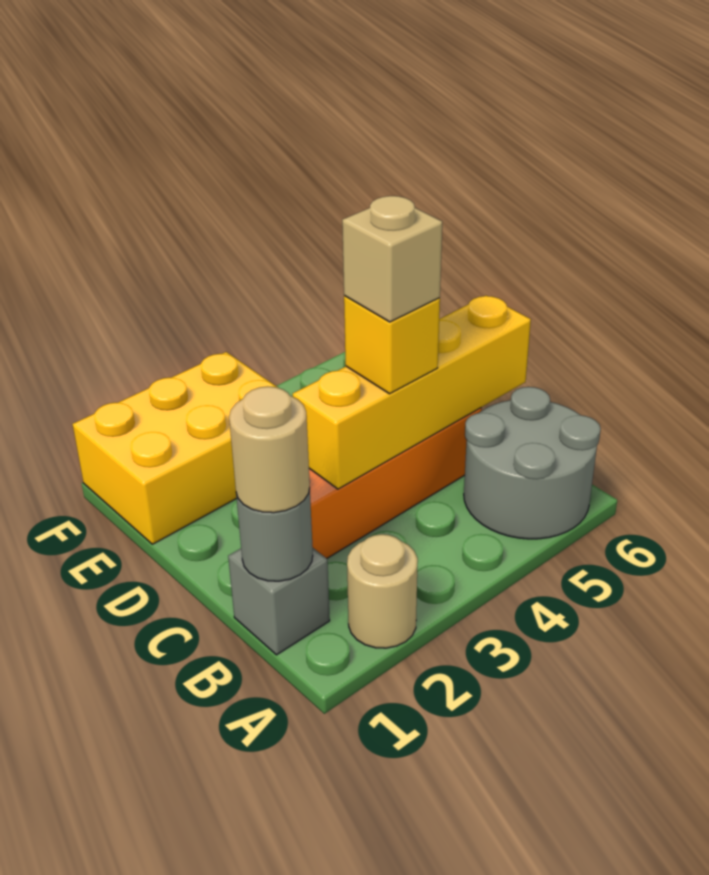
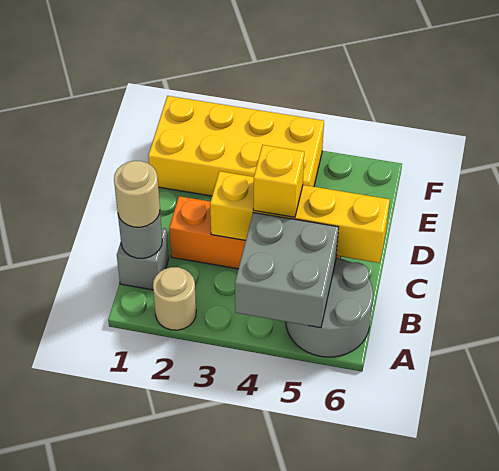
none -> grey 2x2 brick [235,213,339,328]
tan 1x1 brick [342,196,442,322] -> none
yellow 2x3 brick [72,352,278,544] -> yellow 2x4 brick [148,96,324,196]

